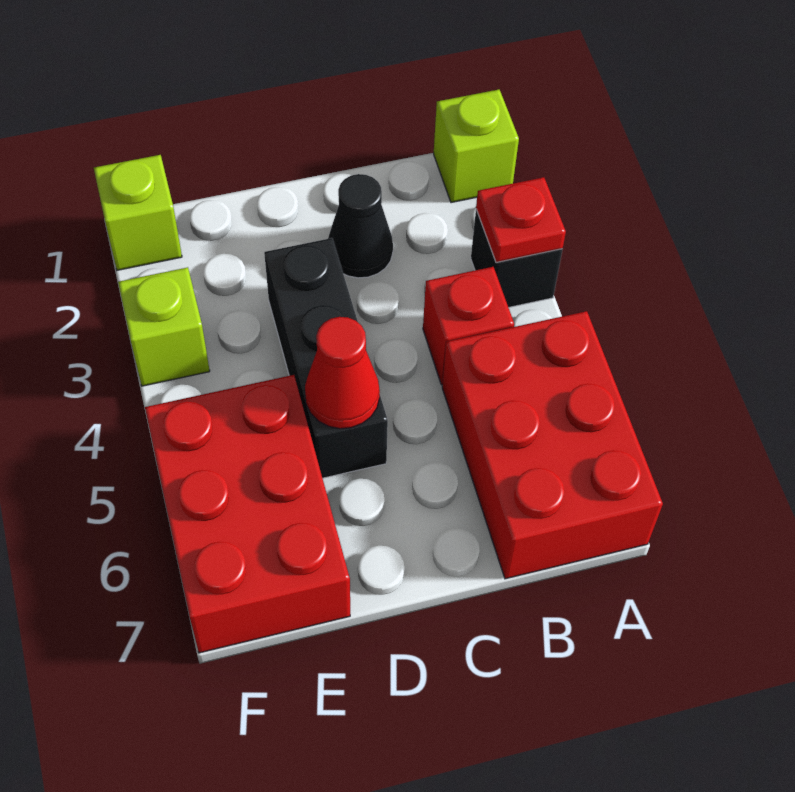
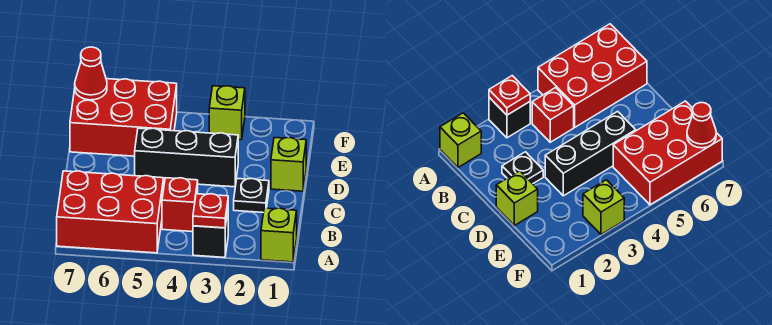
black 1x1 cone [328,174,393,278] -> black 1x1 plate [234,179,269,213]
red 1x1 cone [305,317,380,429] -> red 1x1 cone moved to [75,47,107,100]
lime 1x1 brick [94,155,182,270] -> lime 1x1 brick moved to [271,137,306,191]

